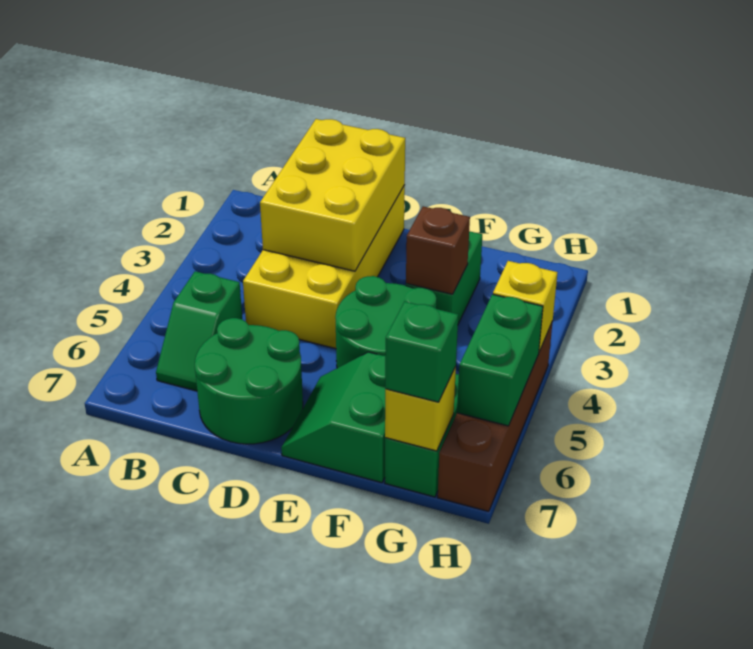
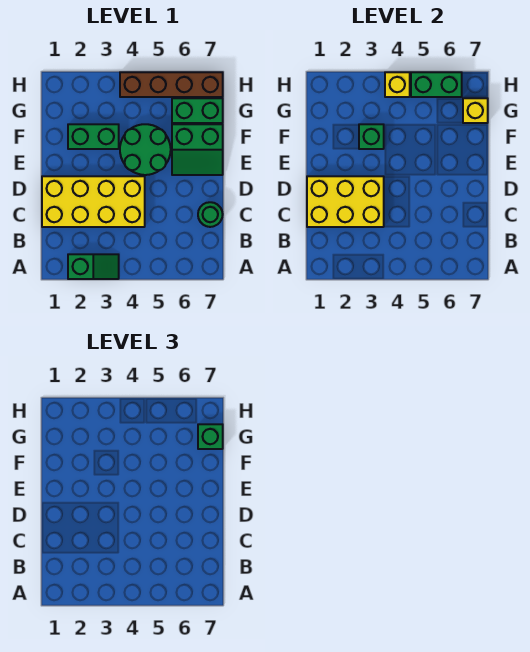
green 1x2 slope [156,271,242,391] -> green 1x2 slope moved to [68,254,119,279]
green 2x2 round brick [195,318,303,444] -> green 1x1 round brick [198,202,223,227]
brown 1x1 brick [406,206,470,294] -> green 1x1 brick [359,124,384,149]

